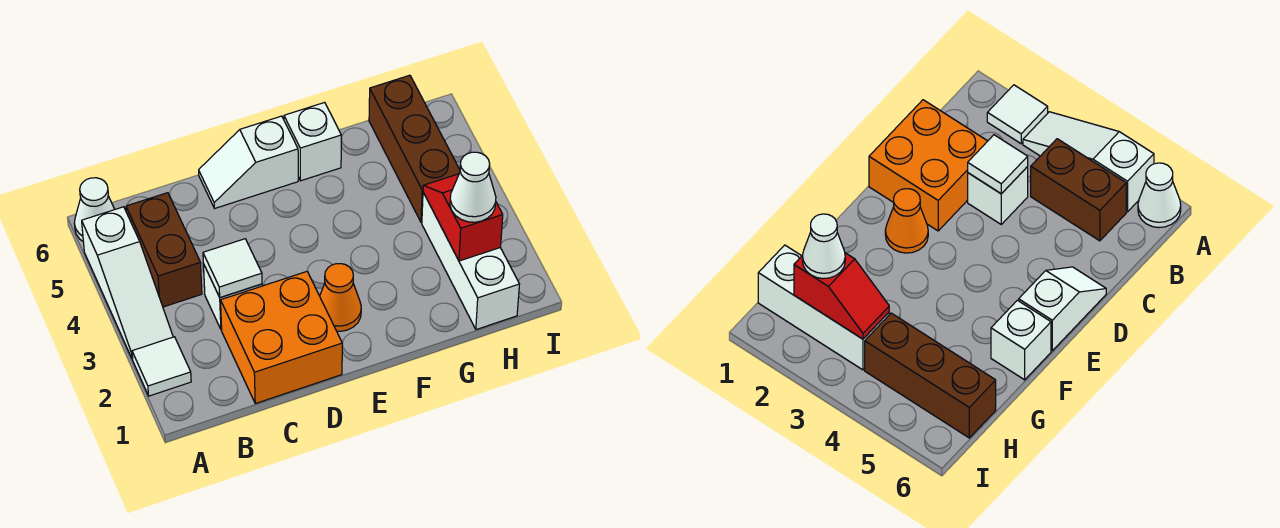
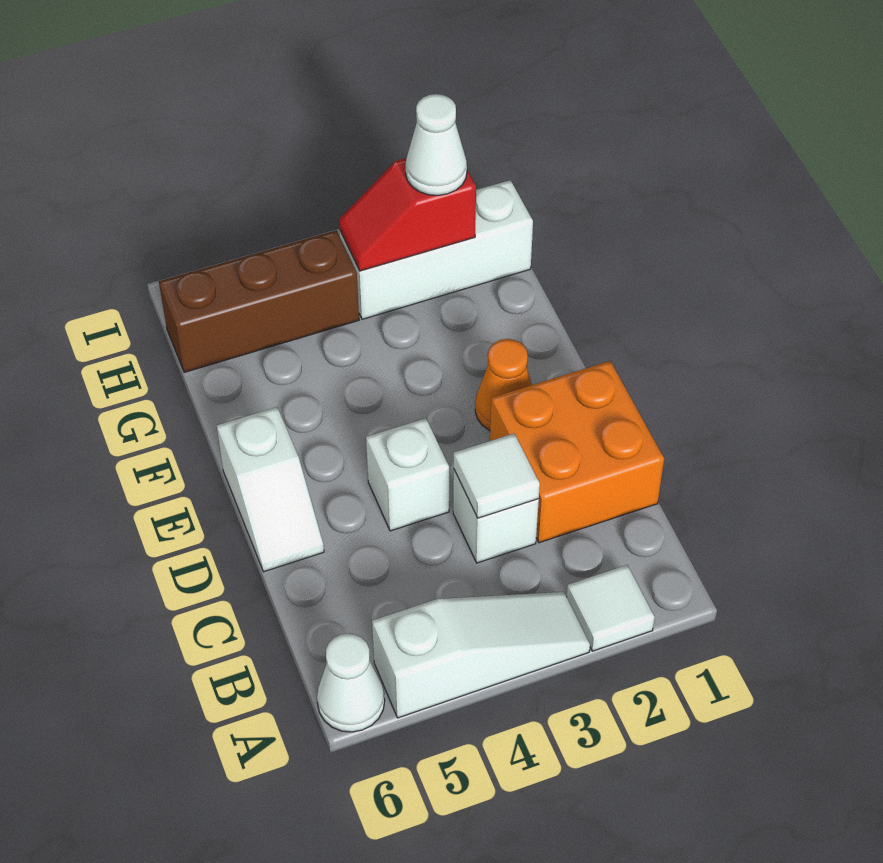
brown 1x2 brick [126,193,202,307] -> none
white 1x1 brick [284,102,341,181] -> white 1x1 brick moved to [366,418,449,531]

